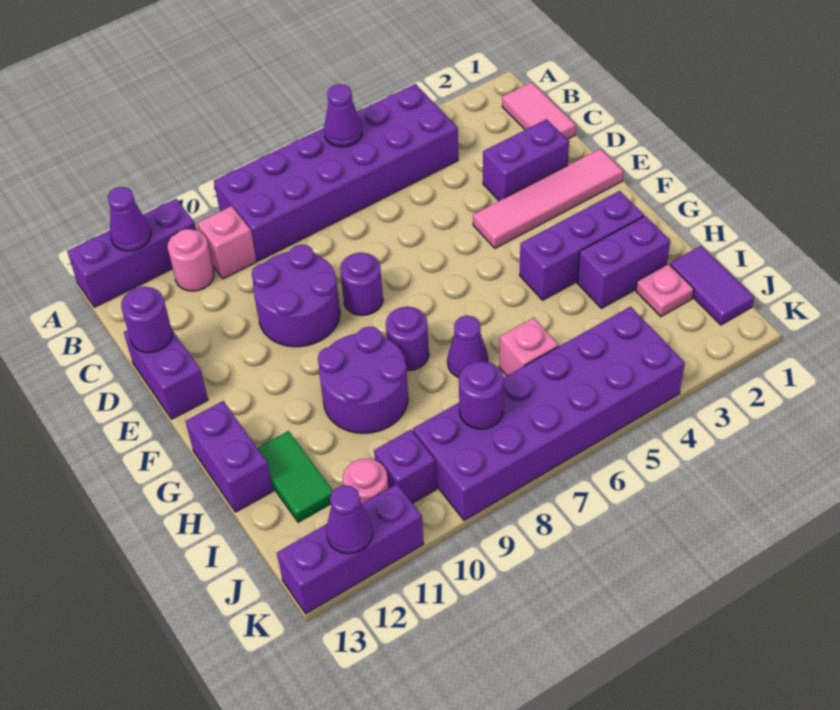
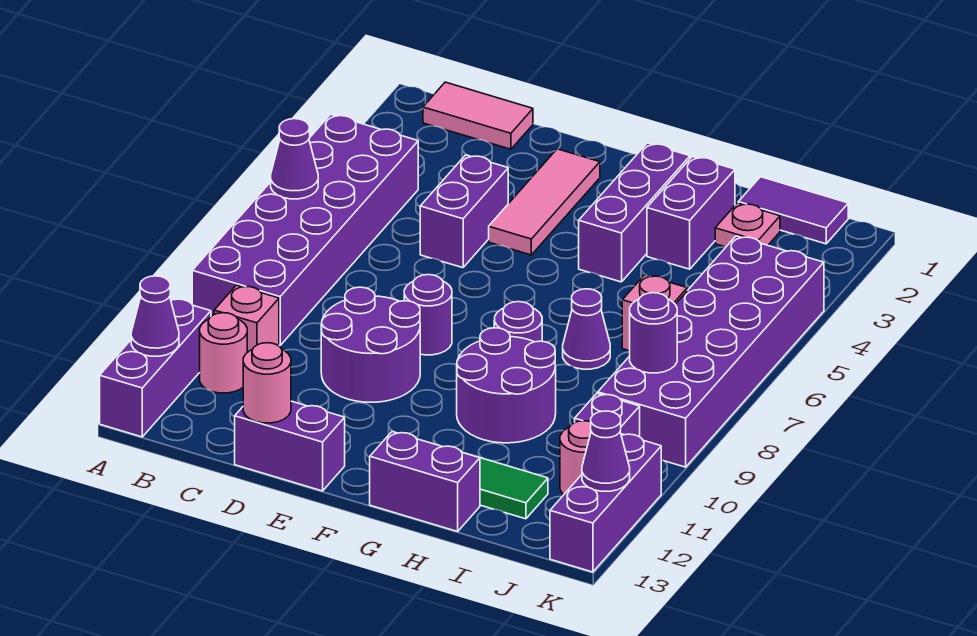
purple 1x2 brick [483,119,569,201] -> purple 1x2 brick moved to [420,155,508,268]
purple 1x1 round brick [121,287,172,353] -> pink 1x1 round brick [243,343,291,423]
pink 1x4 tile [473,149,623,248] -> pink 1x3 tile [489,149,600,255]

